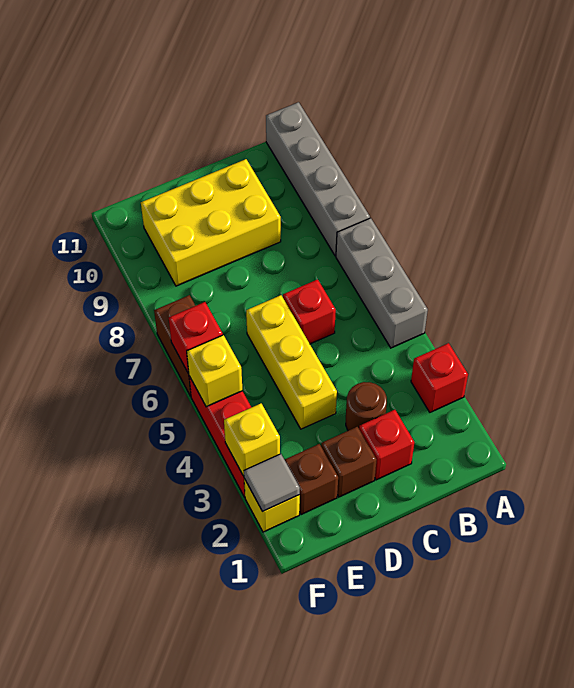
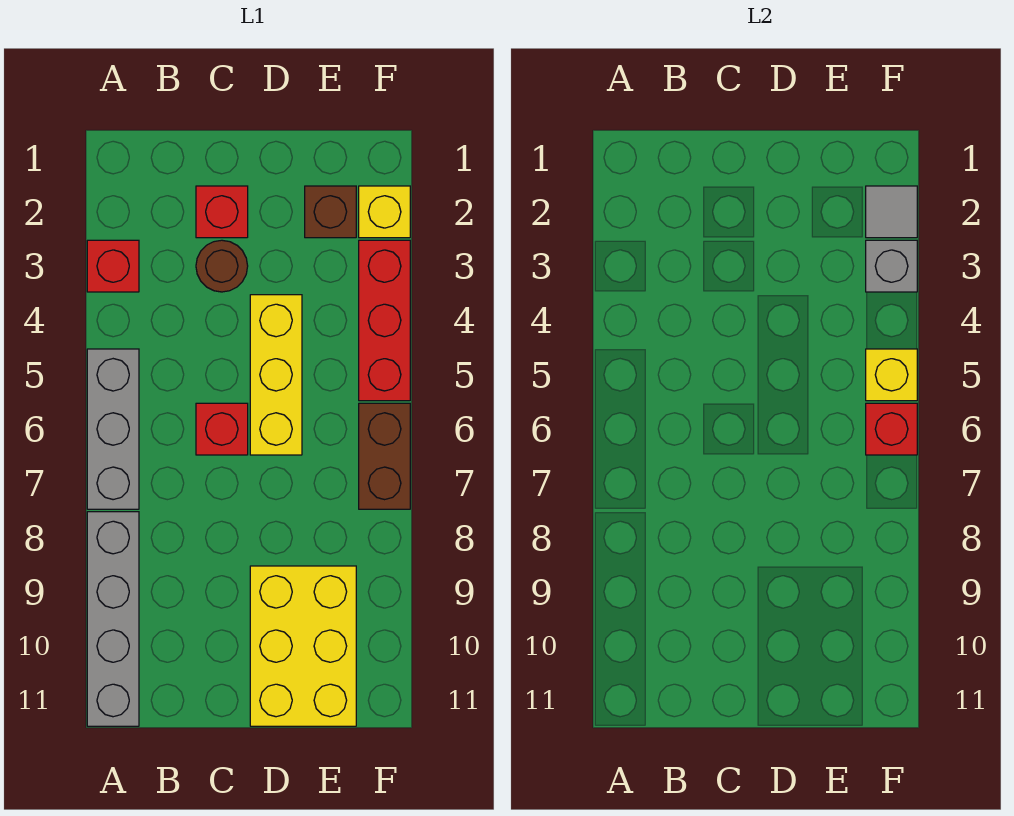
yellow 2x3 brick [141,159,281,286] -> yellow 2x3 brick turned to [250,566,356,726]
brown 1x1 brick [321,427,376,497] -> none
yellow 1x1 brick [224,404,280,476] -> grey 1x1 brick [866,240,917,292]

